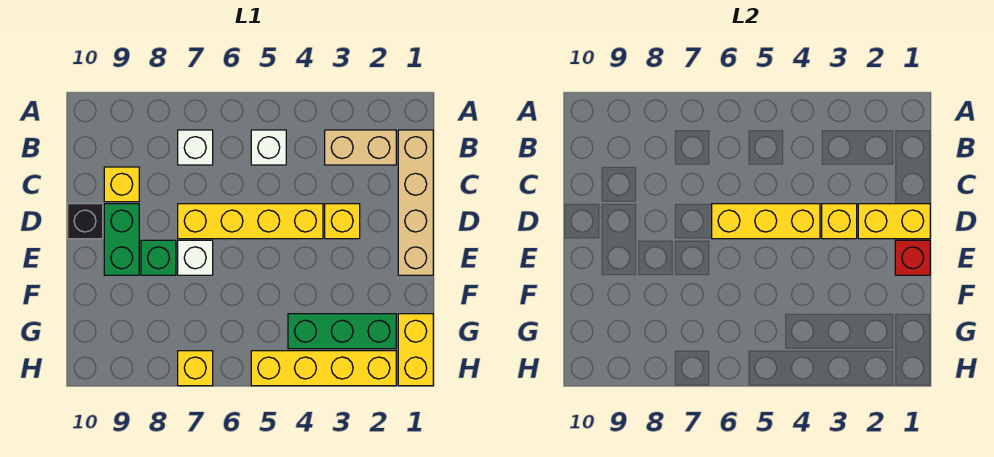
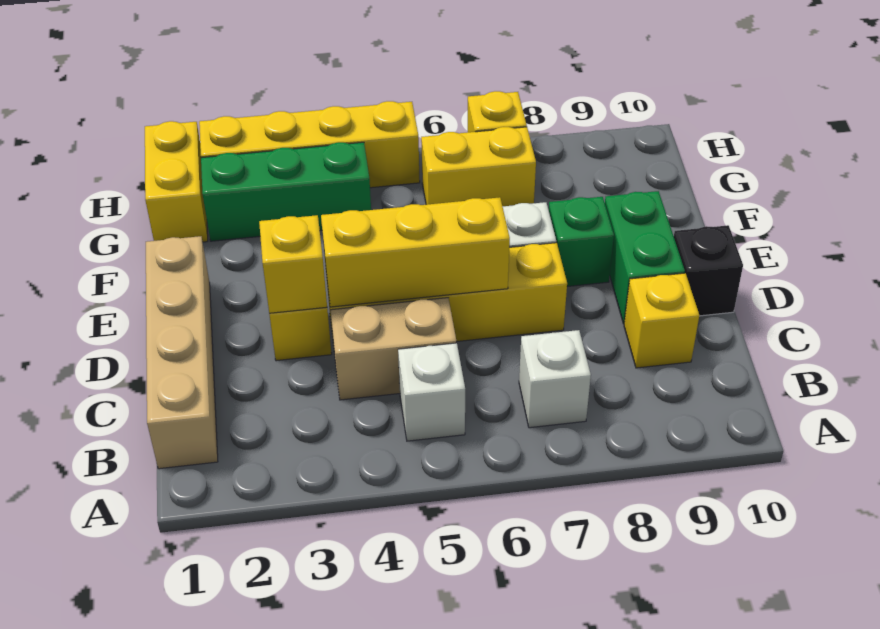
tan 1x2 brick [325,130,396,165] -> tan 1x2 brick moved to [331,298,456,400]
yellow 1x2 brick [858,204,930,239] -> yellow 1x2 brick moved to [421,127,536,206]
red 1x1 brick [895,240,930,275] -> none

